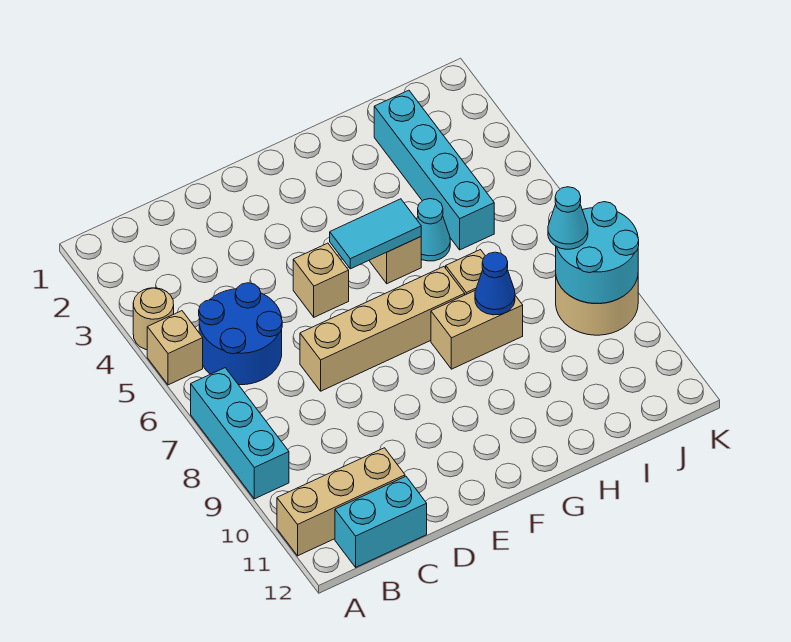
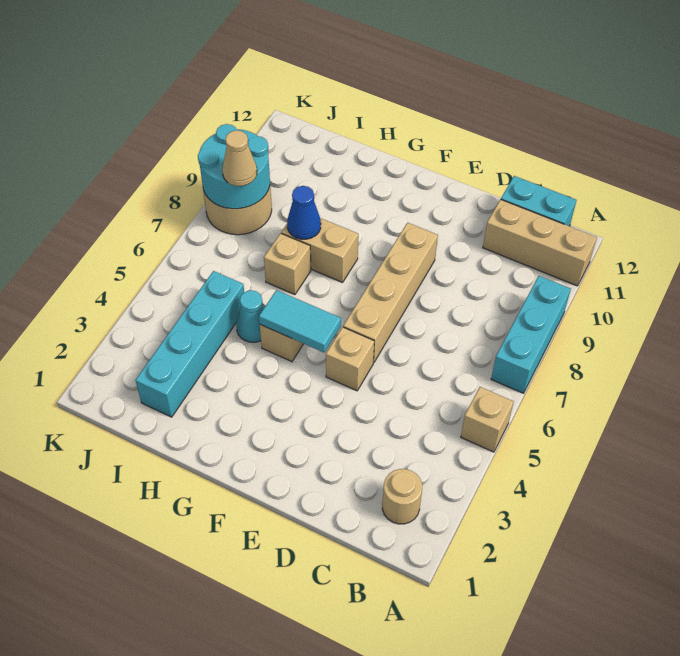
tan 1x1 round brick [133,288,174,350] -> tan 1x1 round brick moved to [382,469,422,524]
blue 2x2 round brick [199,283,282,385] -> none
tan 1x4 brick [300,267,465,391] -> tan 1x4 brick turned to [343,223,438,363]
cyan 1x1 cone [548,187,588,249] -> tan 1x1 cone [222,130,257,186]

